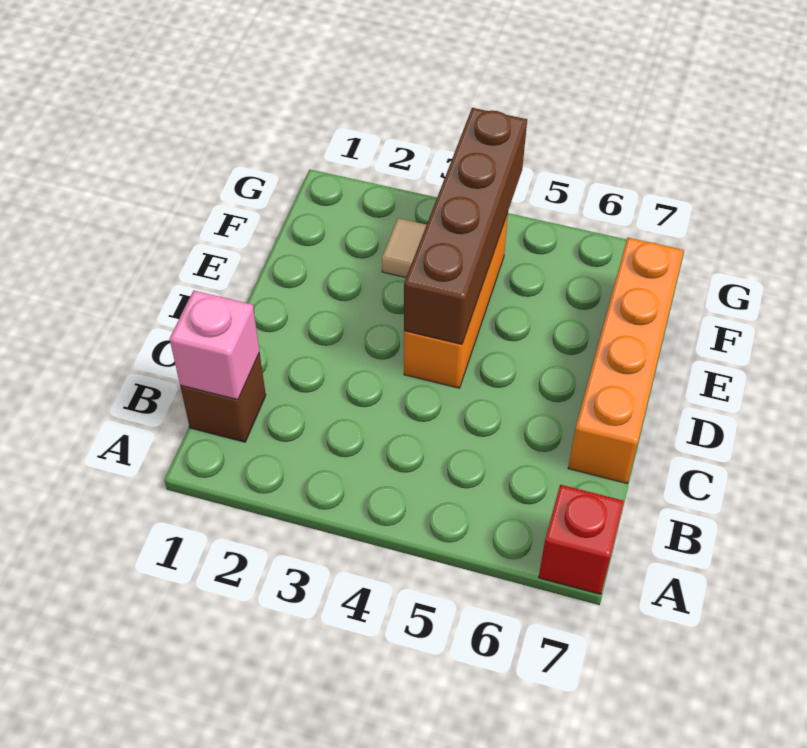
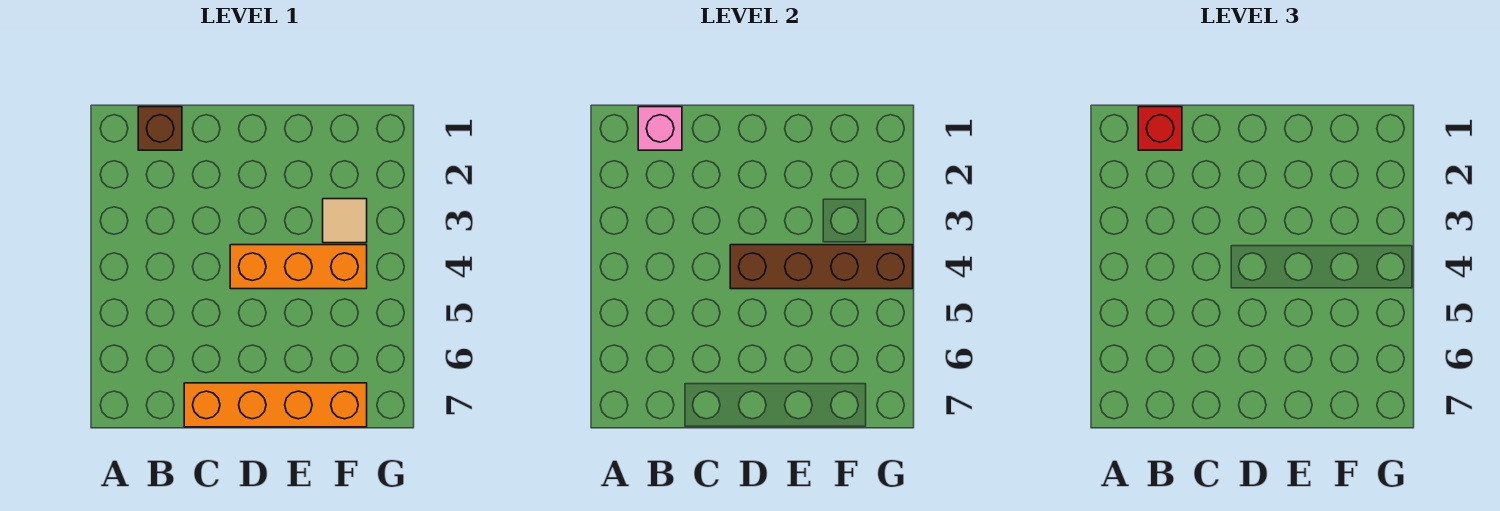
red 1x1 brick [539,485,624,594] -> red 1x1 brick moved to [1138,107,1182,150]

